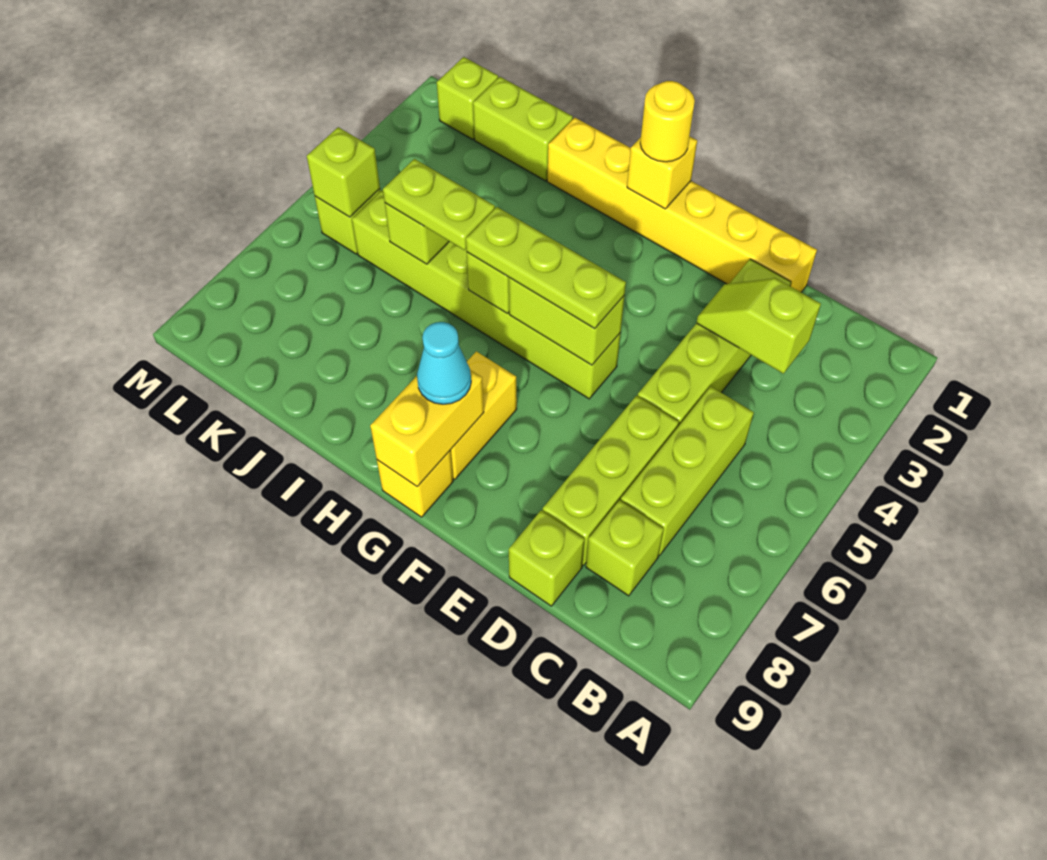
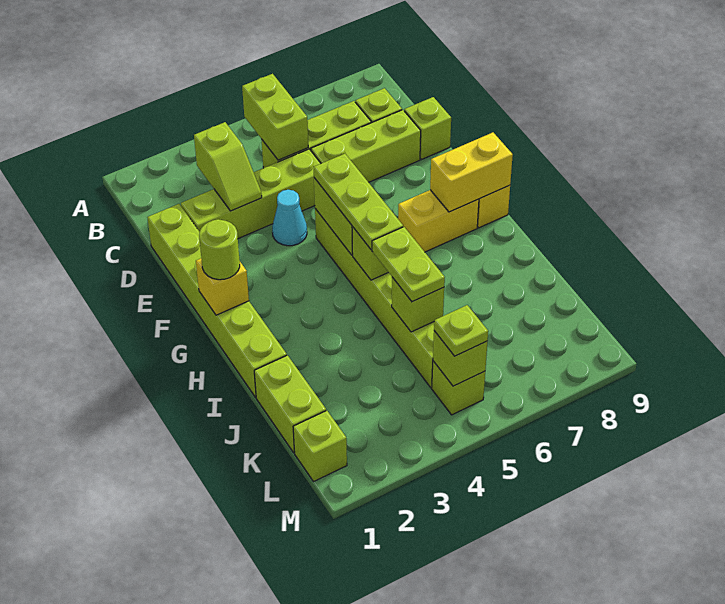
none -> lime 1x2 brick [242,74,308,160]
yellow 1x6 brick [547,118,817,292] -> lime 1x6 brick [147,204,287,397]
yellow 1x1 round brick [640,81,695,162] -> lime 1x1 round brick [199,219,240,280]
cyan 1x1 cone [417,322,471,404] -> cyan 1x1 cone moved to [272,190,307,246]
none -> lime 1x1 plate [434,305,488,356]

